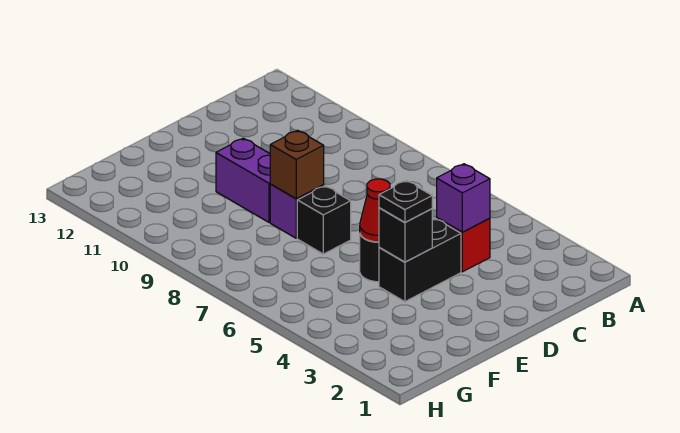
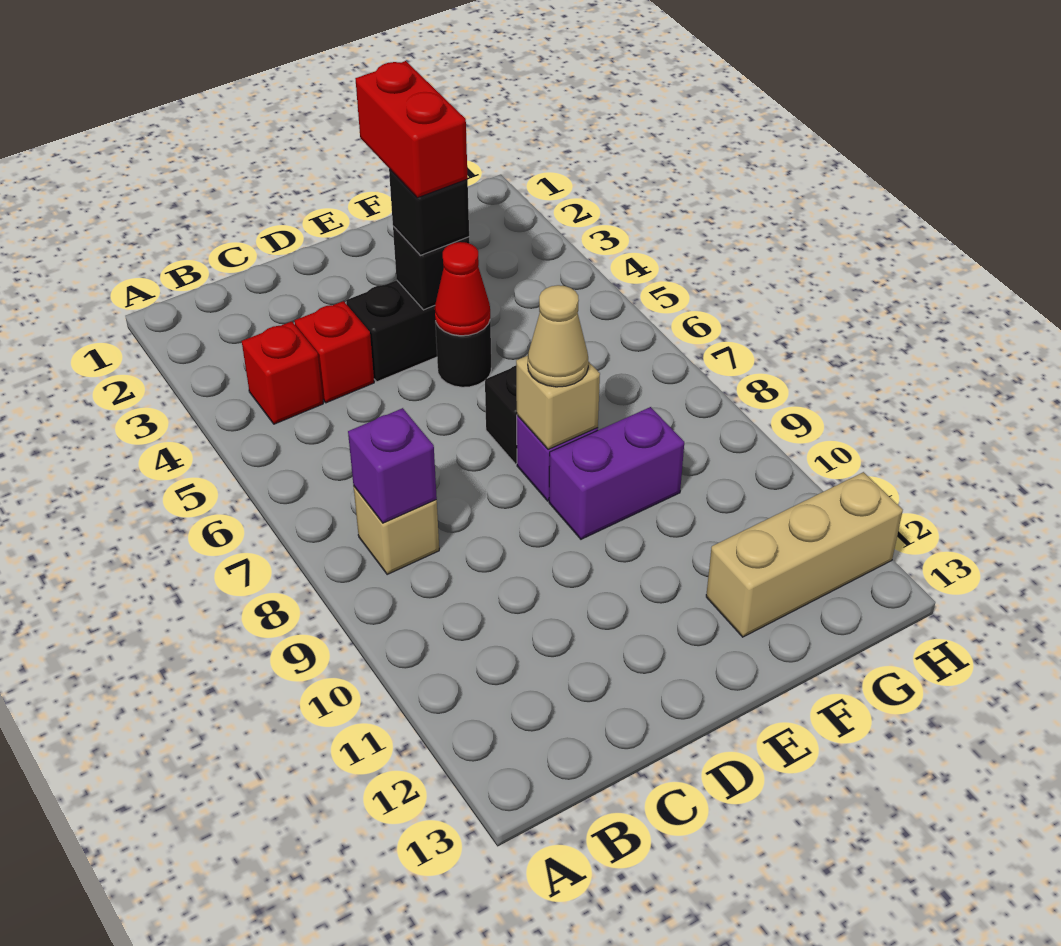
none -> red 1x1 brick [242,321,323,424]
none -> tan 1x1 brick [354,487,439,574]
purple 1x1 brick [437,164,490,232] -> purple 1x1 brick moved to [348,408,437,523]
none -> red 1x2 brick [355,61,468,198]
black 1x1 plate [379,181,432,222] -> black 1x1 brick [389,169,469,255]
brown 1x1 brick [270,130,324,199] -> tan 1x1 brick [516,356,600,449]
none -> tan 1x1 cone [528,285,588,387]
purple 1x2 brick [216,138,270,222] -> purple 1x2 brick turned to [549,407,684,539]
none -> tan 1x3 brick [706,472,903,637]

